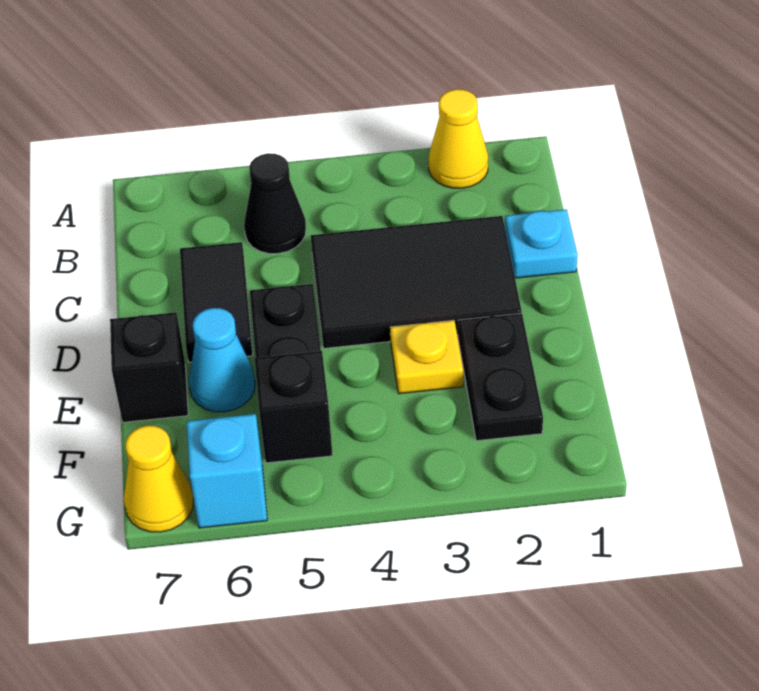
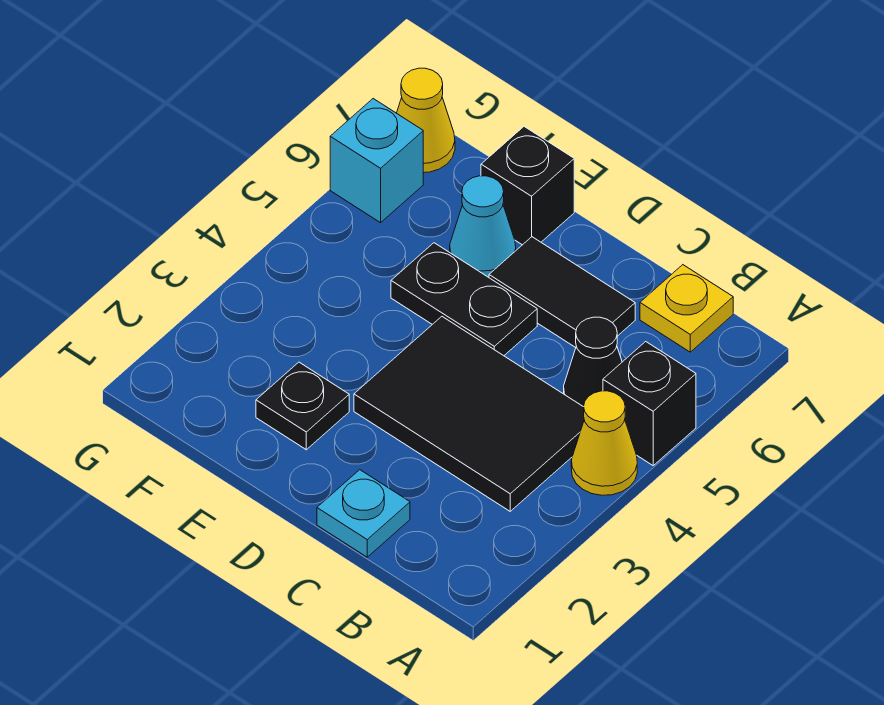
yellow 1x1 cone [429,89,488,188] -> yellow 1x1 cone moved to [571,391,637,495]
black 2x3 tile [311,216,522,348] -> black 2x3 tile turned to [354,317,584,511]
black 1x2 plate [458,313,543,441] -> black 1x1 plate [256,362,349,450]
yellow 1x1 plate [390,320,463,394] -> yellow 1x1 plate moved to [640,265,733,352]
black 1x1 brick [255,351,333,463] -> black 1x1 brick moved to [603,342,696,465]

